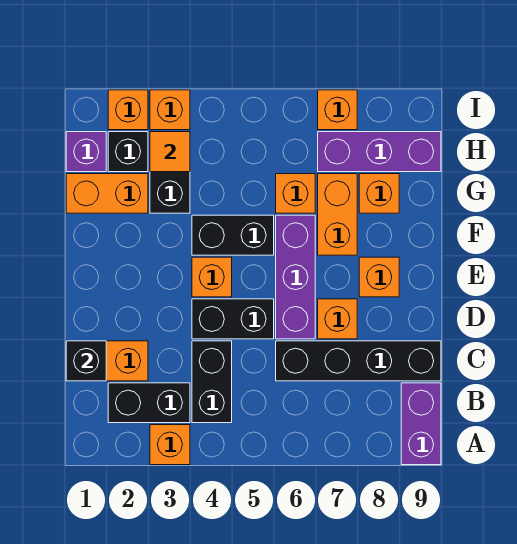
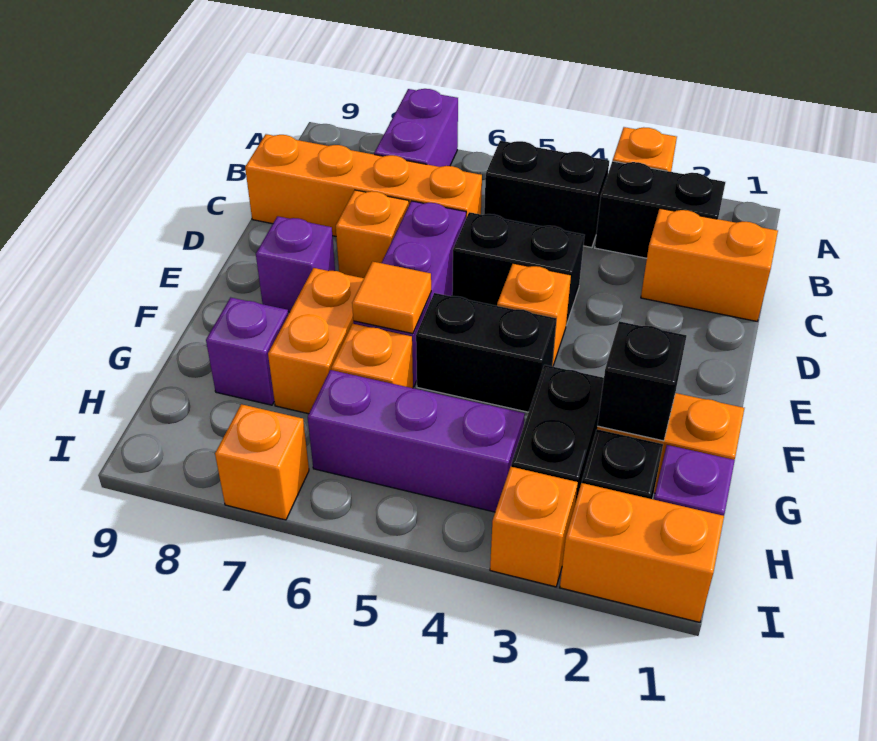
purple 1x2 brick [401,383,441,465] -> purple 1x2 brick moved to [374,89,458,167]
black 1x2 brick [192,341,232,423] -> black 1x2 brick turned to [484,141,609,248]
black 1x1 brick [66,341,106,381] -> black 1x1 brick moved to [597,321,687,441]
black 1x4 brick [276,341,441,381] -> orange 1x4 brick [245,134,482,236]
orange 1x1 brick [359,257,399,297] -> purple 1x1 brick [256,216,335,312]
orange 1x1 brick [359,174,399,213] -> purple 1x1 brick [206,297,288,405]
orange 1x1 tile [150,132,190,172] -> orange 1x1 tile moved to [352,261,431,334]
purple 1x3 brick [318,132,441,172] -> purple 1x3 brick moved to [308,370,525,512]
orange 1x1 brick [108,90,148,130] -> orange 1x2 brick [560,483,724,622]

